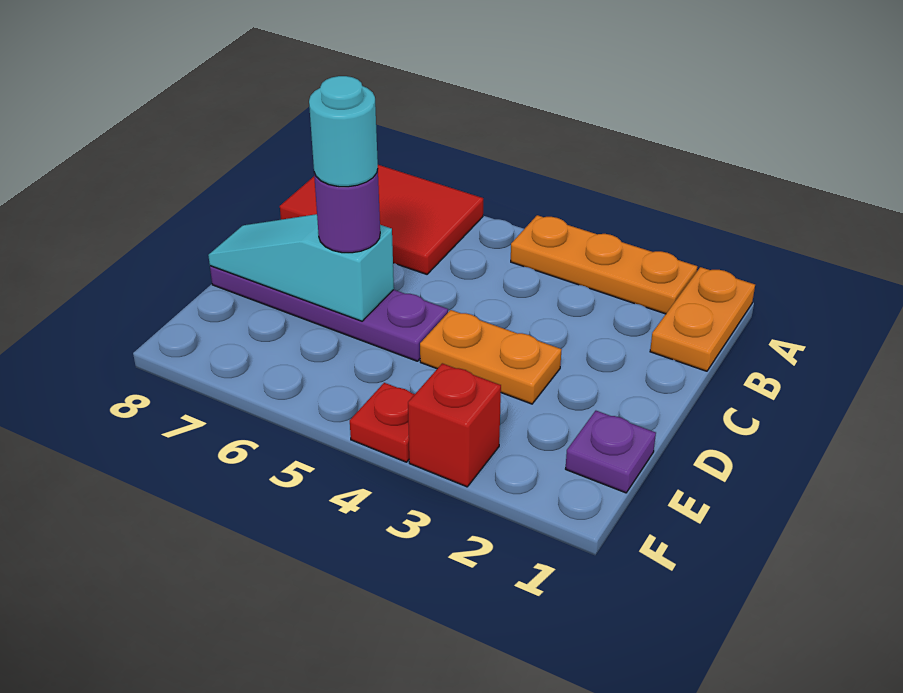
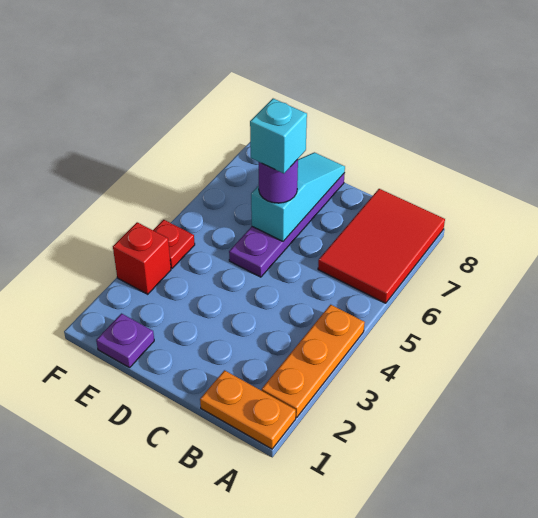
orange 1x2 plate [420,310,562,404] -> none
cyan 1x1 round brick [309,76,378,187] -> cyan 1x1 brick [250,99,307,173]

